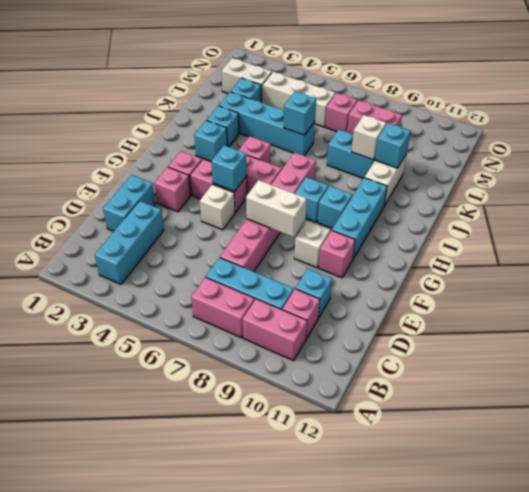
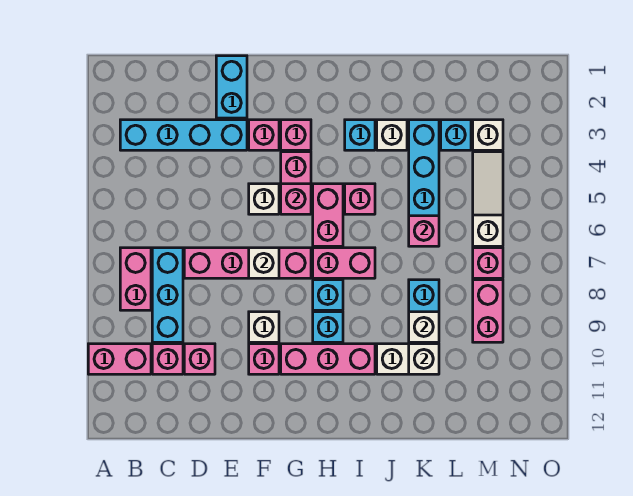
cyan 1x3 brick [95,201,164,284] -> cyan 1x4 brick [120,120,247,150]
pink 1x2 brick [243,299,307,361] -> pink 1x2 brick turned to [88,344,151,374]
cyan 1x2 brick [103,175,156,232] -> cyan 1x2 brick turned to [216,56,247,118]
cyan 1x1 brick [296,269,332,318] -> pink 1x1 brick [184,344,215,374]
white 1x2 brick [246,180,307,237] -> white 1x1 brick [249,248,279,278]
cyan 1x1 brick [211,145,247,192] -> pink 1x1 brick [281,184,311,214]
cyan 1x3 brick [332,178,387,259] -> pink 1x3 brick [281,344,375,374]
cyan 1x1 brick [207,106,239,147] -> white 1x1 brick [377,120,407,150]
cyan 1x1 brick [284,92,316,135] -> pink 1x1 brick [409,216,439,246]
cyan 1x1 brick [375,123,410,168] -> white 1x1 brick [409,344,439,374]
white 1x2 brick [221,58,272,103] -> white 1x1 brick [473,120,503,150]
white 1x3 brick [263,72,335,127] -> white 1x3 slope [473,152,503,246]

